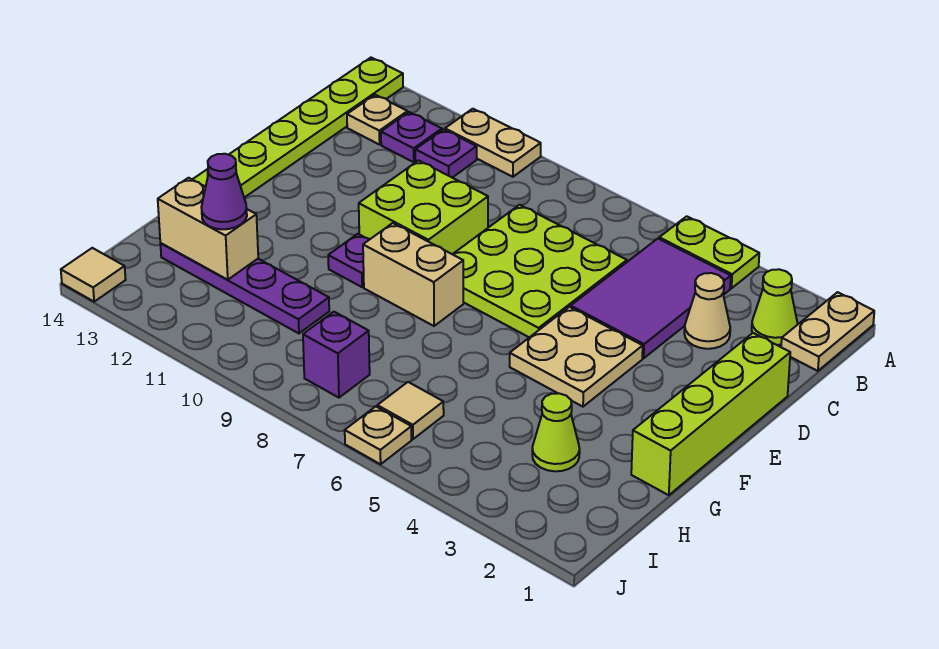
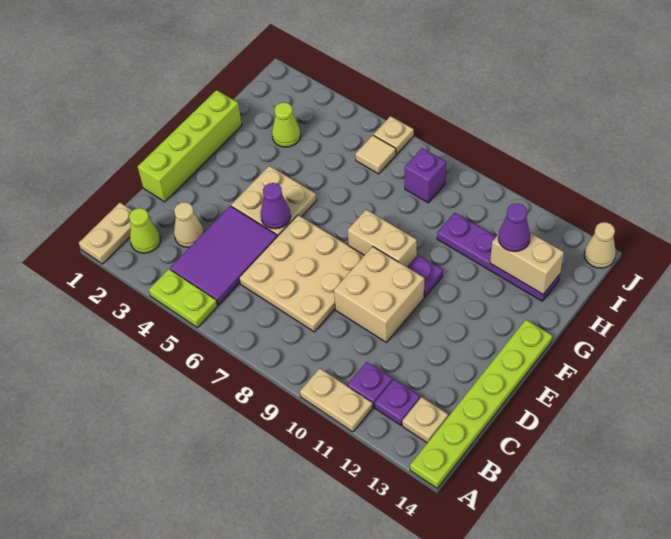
lime 3x3 plate [453,205,627,337] -> tan 3x3 plate [239,215,364,332]
lime 2x2 brick [359,160,488,254] -> tan 2x2 brick [334,246,424,342]
none -> purple 1x1 cone [261,183,291,229]
tan 1x1 tile [61,248,126,302] -> tan 1x1 cone [584,222,616,268]

